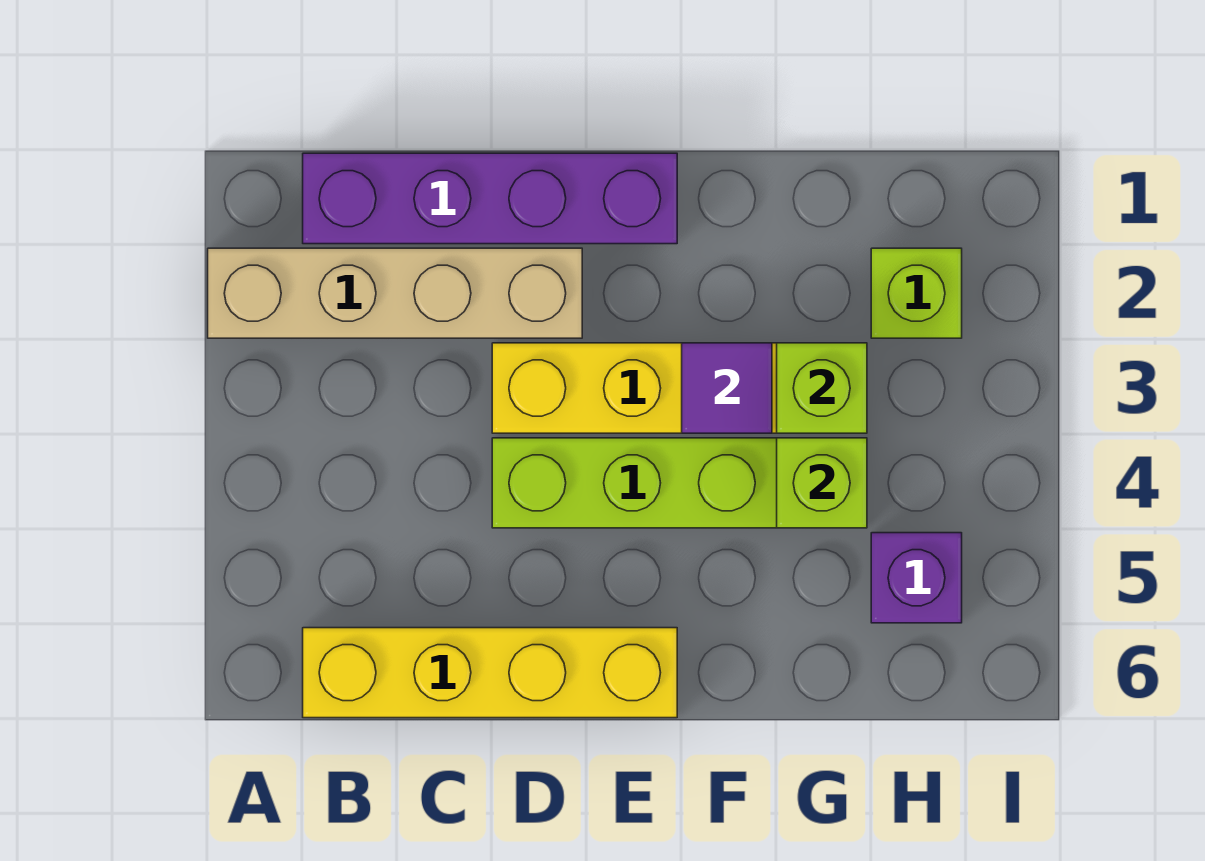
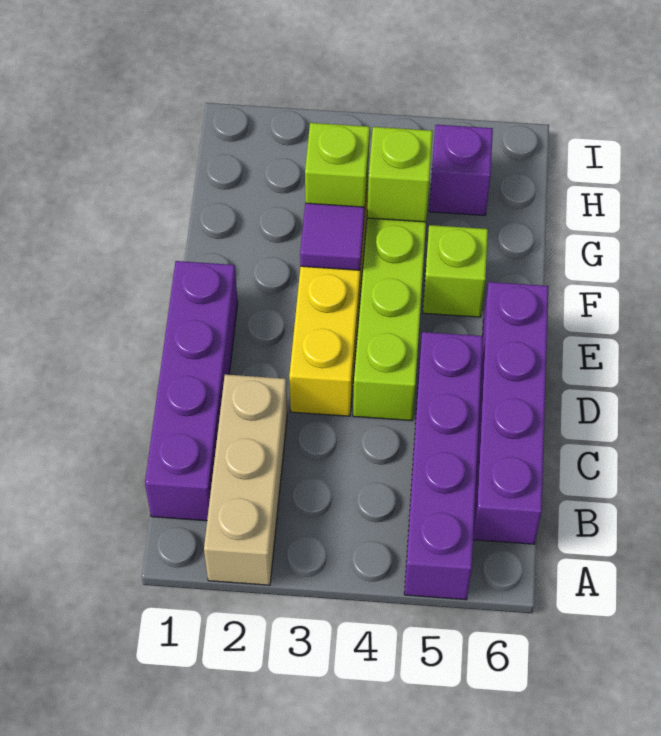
tan 1x4 brick [208,248,582,338] -> tan 1x3 brick [204,375,287,585]
none -> purple 1x4 brick [404,332,483,600]
yellow 1x4 brick [303,628,677,718] -> purple 1x4 brick [473,282,548,544]
lime 1x1 brick [871,248,962,338] -> lime 1x1 brick moved to [423,225,488,317]

